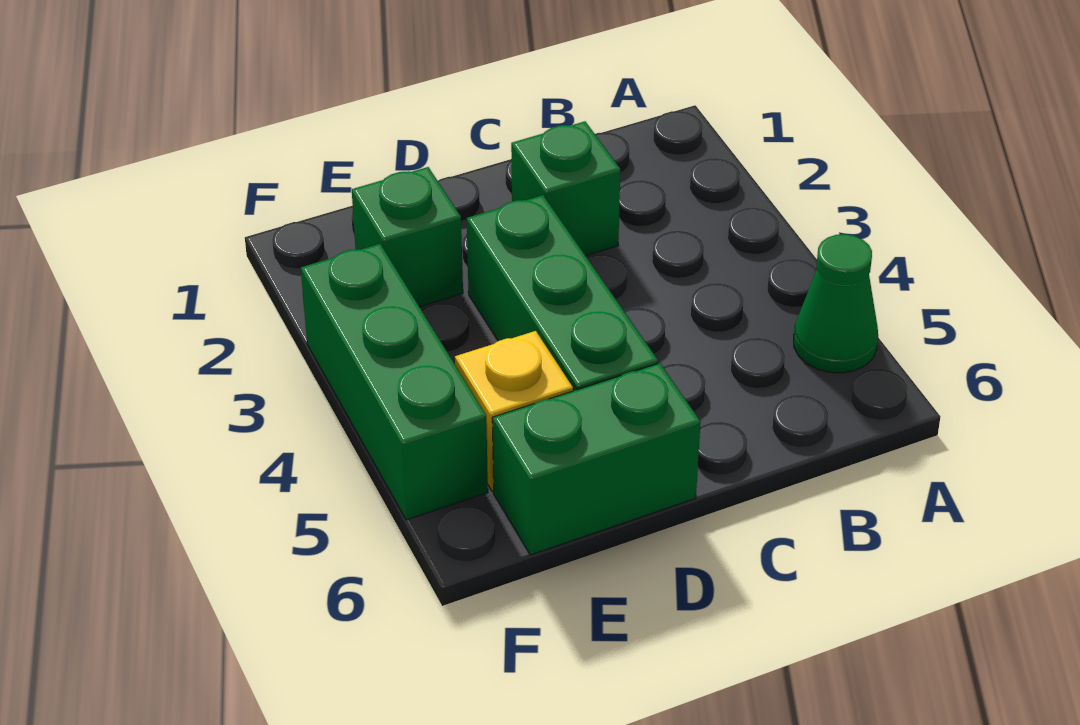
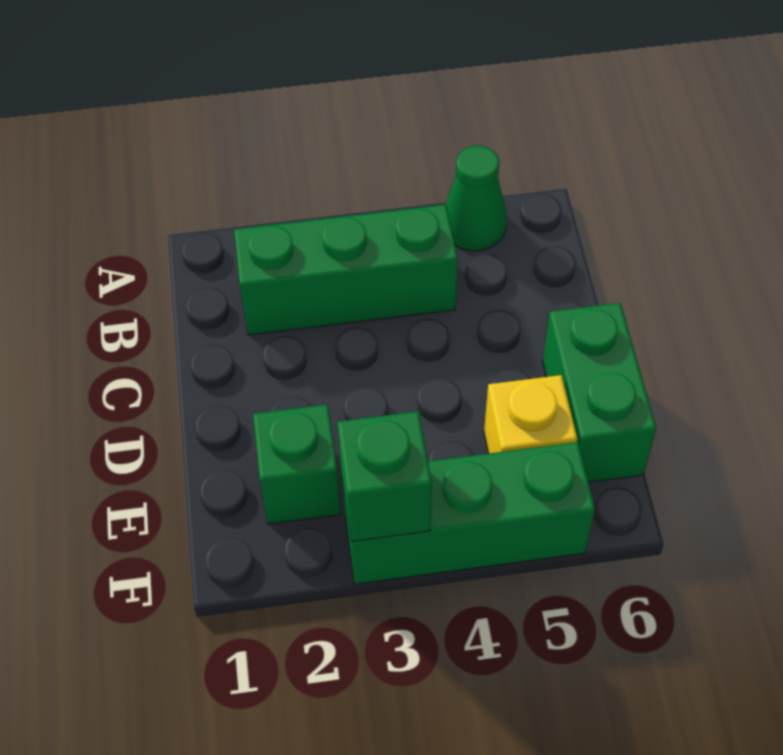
green 1x1 brick [511,121,620,256] -> green 1x1 brick moved to [337,411,432,541]
green 1x3 brick [467,195,658,391] -> green 1x3 brick moved to [234,205,458,335]

